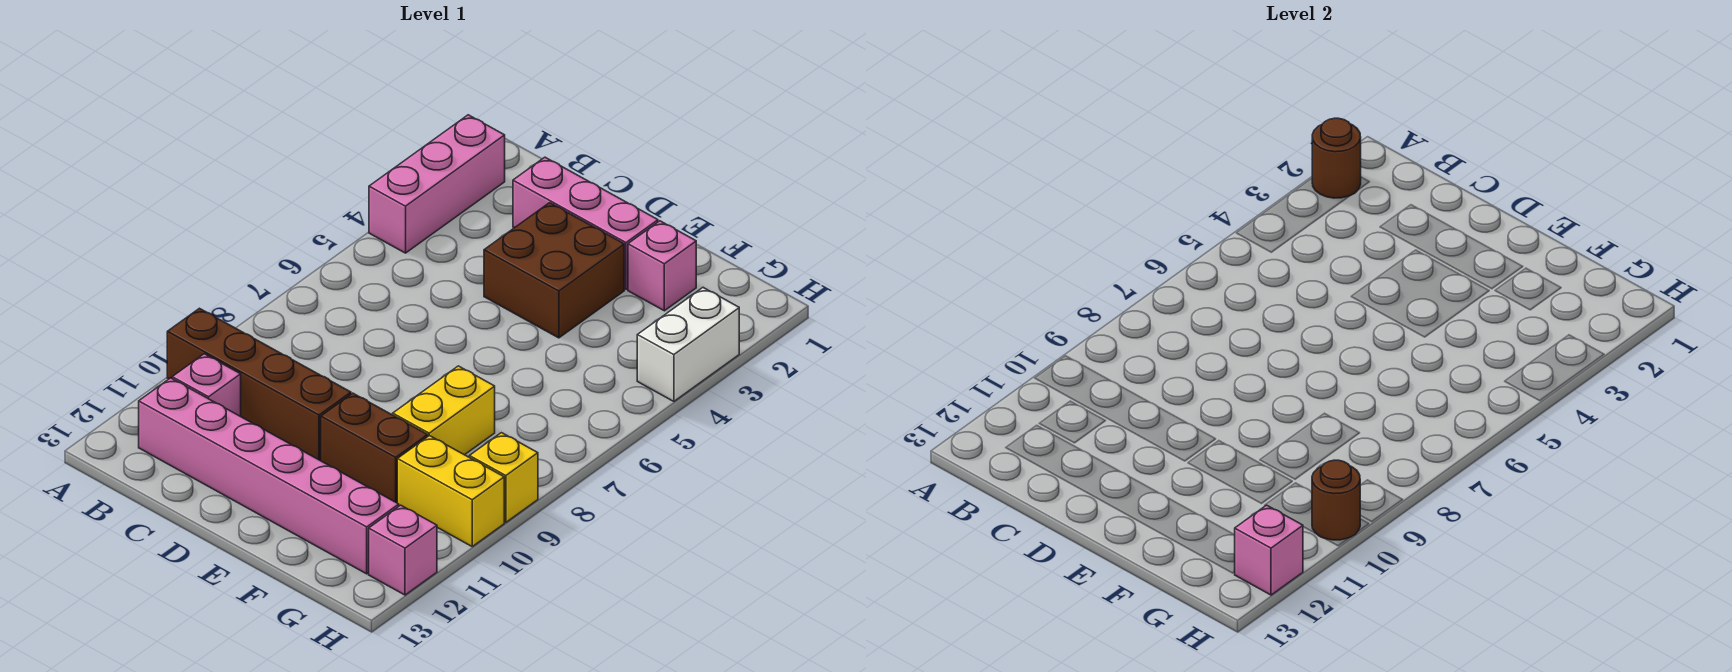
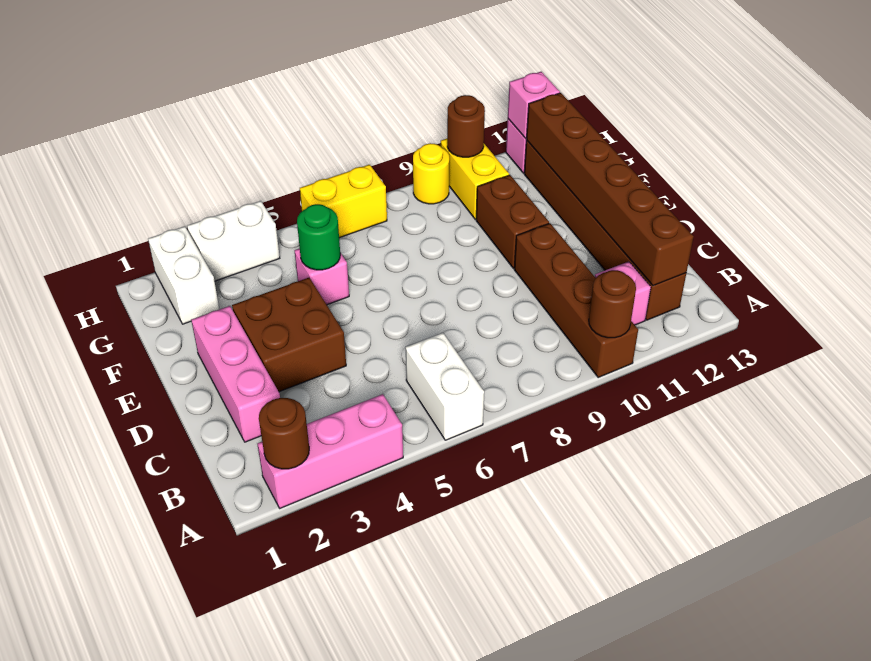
none -> white 1x2 brick [406,333,484,440]
none -> brown 1x1 round brick [589,270,636,338]
pink 1x6 brick [139,378,399,574] -> brown 1x6 brick [524,140,686,320]
none -> brown 1x6 brick [526,93,694,286]
pink 1x1 brick [628,221,696,311] -> pink 1x1 brick moved to [295,248,349,305]
none -> green 1x1 round brick [297,204,340,270]
yellow 1x2 brick [393,366,495,455] -> yellow 1x2 brick moved to [300,165,387,238]
none -> white 1x2 brick [148,226,219,324]
yellow 1x1 brick [469,433,538,522] -> yellow 1x1 round brick [413,143,449,204]

